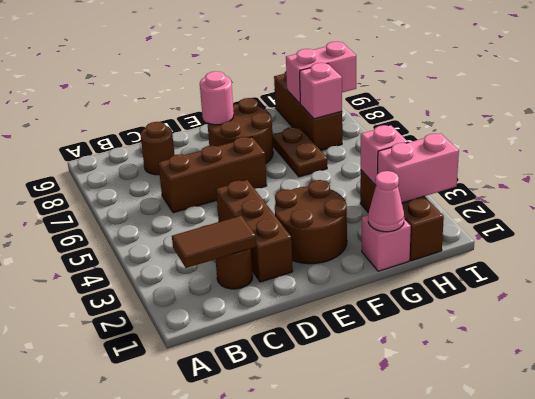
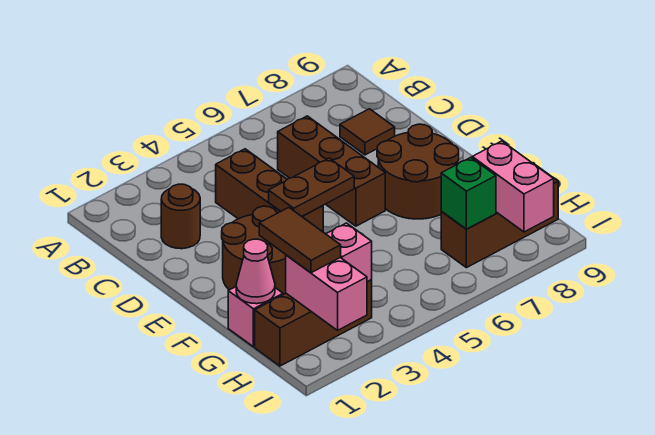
brown 1x2 tile [172,216,256,268] -> brown 1x2 tile moved to [259,208,341,273]
brown 1x1 round brick [140,122,174,175] -> brown 1x1 tile [340,109,395,155]
brown 1x3 brick [216,180,293,282] -> brown 1x3 brick turned to [216,149,323,232]
pink 1x1 round brick [200,71,234,125] -> none
brown 1x2 plate [272,127,327,177] -> brown 1x2 plate moved to [269,158,354,216]
pink 1x1 brick [300,63,342,119] -> green 1x1 brick [441,157,496,229]

